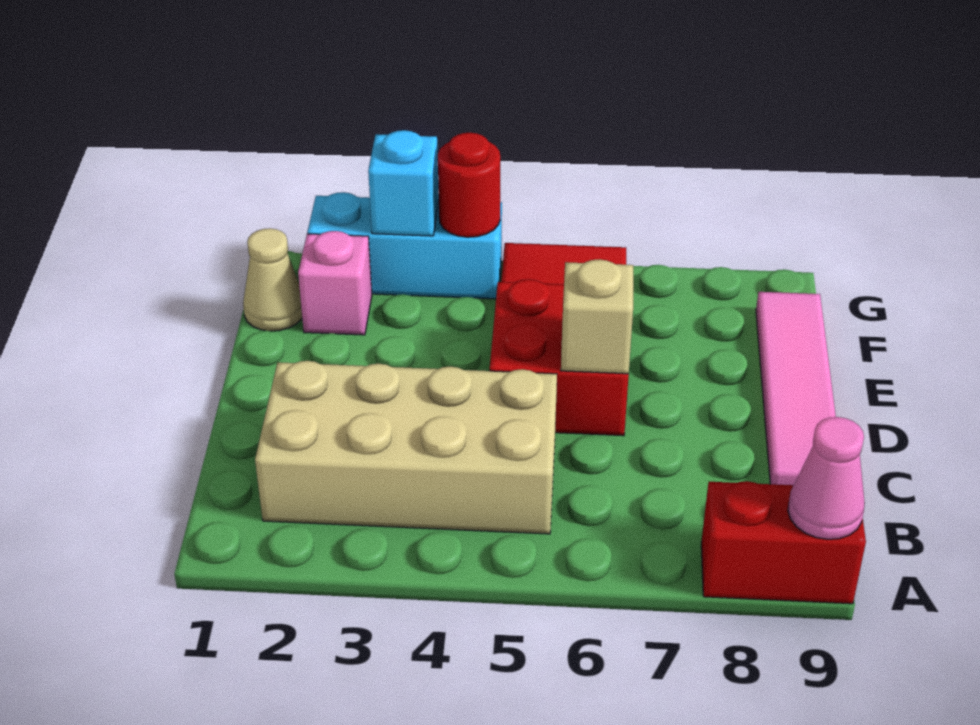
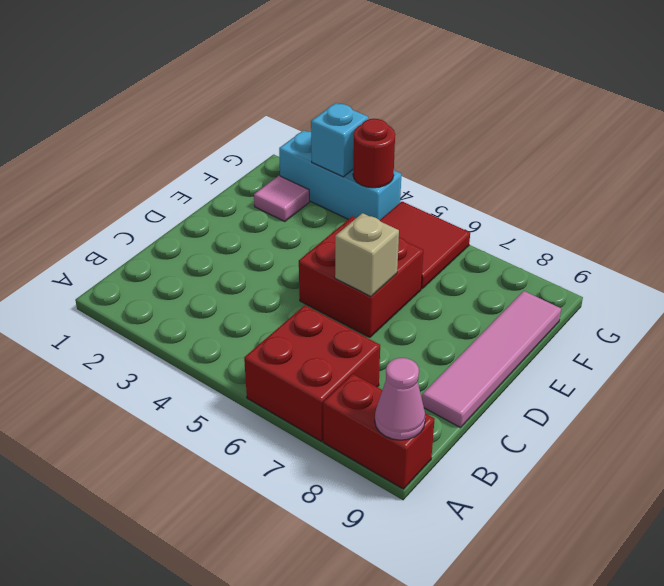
none -> red 2x2 brick [244,305,380,441]
tan 2x4 brick [255,361,557,534] -> none
tan 1x1 cone [243,228,302,331] -> none
pink 1x1 brick [298,231,372,335] -> pink 1x1 tile [254,176,309,222]

